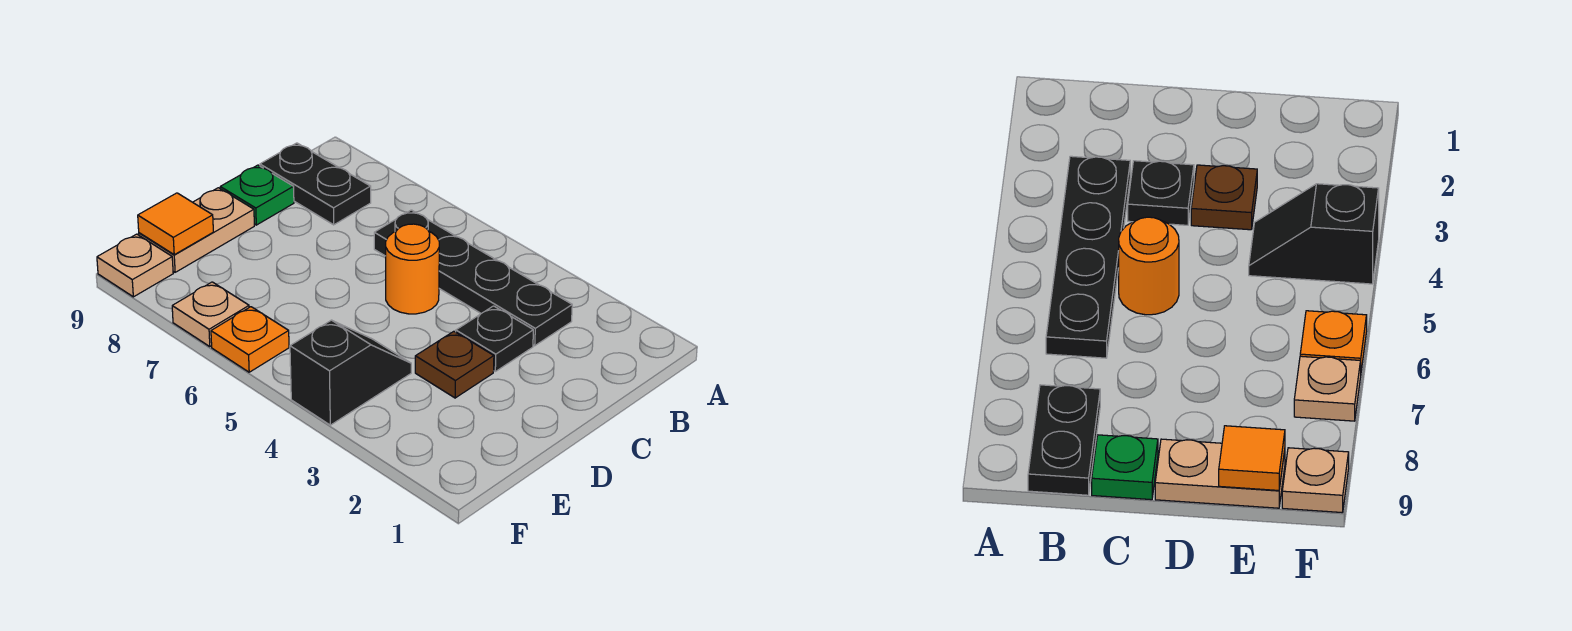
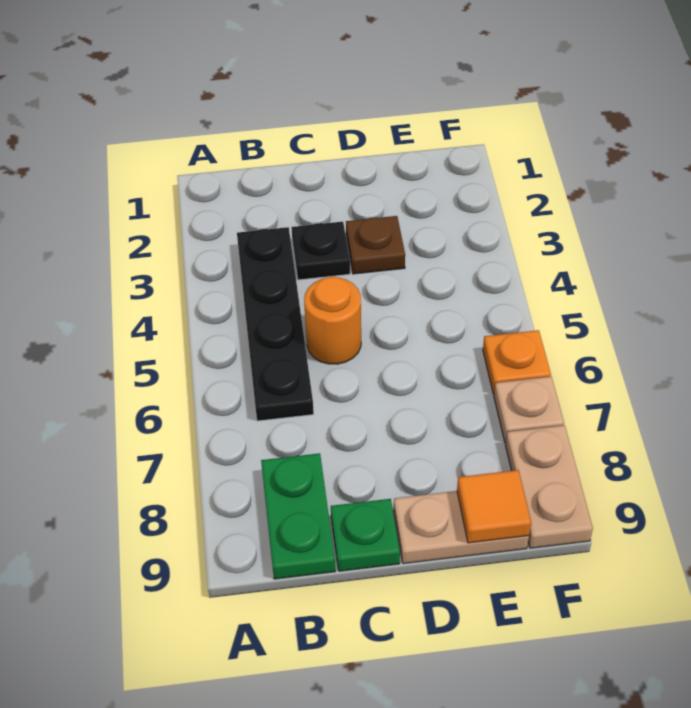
black 1x2 plate [260,143,371,225] -> green 1x2 plate [261,453,335,579]
black 1x2 slope [290,320,411,425] -> none
tan 1x1 plate [97,234,173,297] -> tan 1x2 plate [505,425,593,548]

